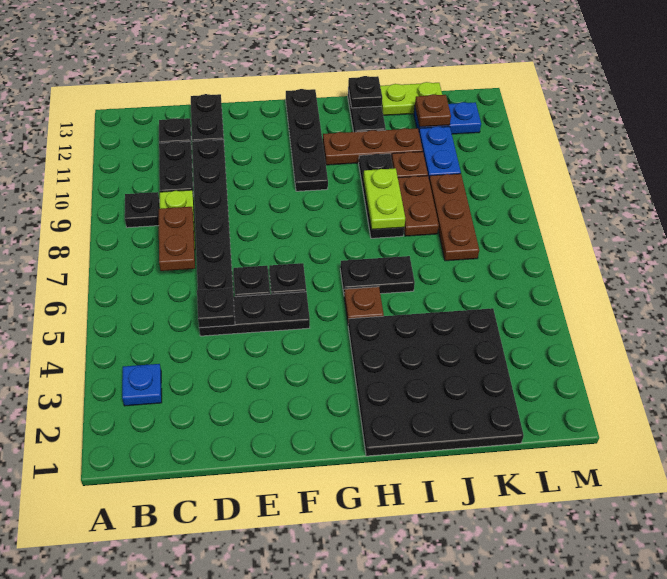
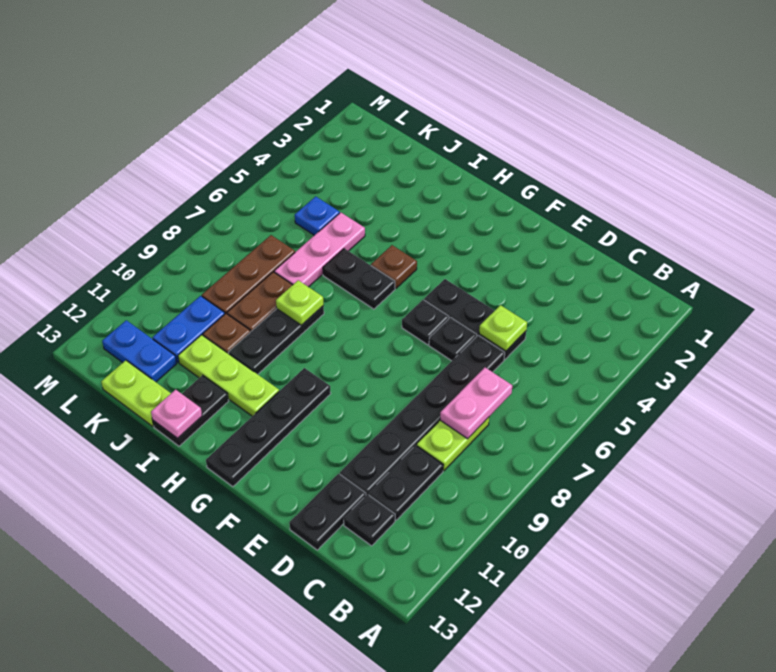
blue 1x1 plate [122,364,162,406] -> blue 1x1 plate moved to [295,197,340,235]
black 1x1 plate [125,192,159,228] -> none
brown 1x2 plate [159,207,195,271] -> pink 1x2 plate [440,368,512,439]
black 1x1 plate [197,288,235,328] -> lime 1x1 plate [479,305,527,351]
black 4x4 plate [348,308,524,456] -> none
brown 1x3 plate [323,128,423,165] -> lime 1x3 plate [178,335,279,416]
lime 1x2 plate [363,168,405,229] -> lime 1x1 plate [276,280,324,325]
black 1x1 plate [348,76,382,108] -> pink 1x1 plate [151,390,202,438]
none -> pink 1x3 plate [274,212,365,287]
brown 1x1 plate [415,94,451,127] -> none

